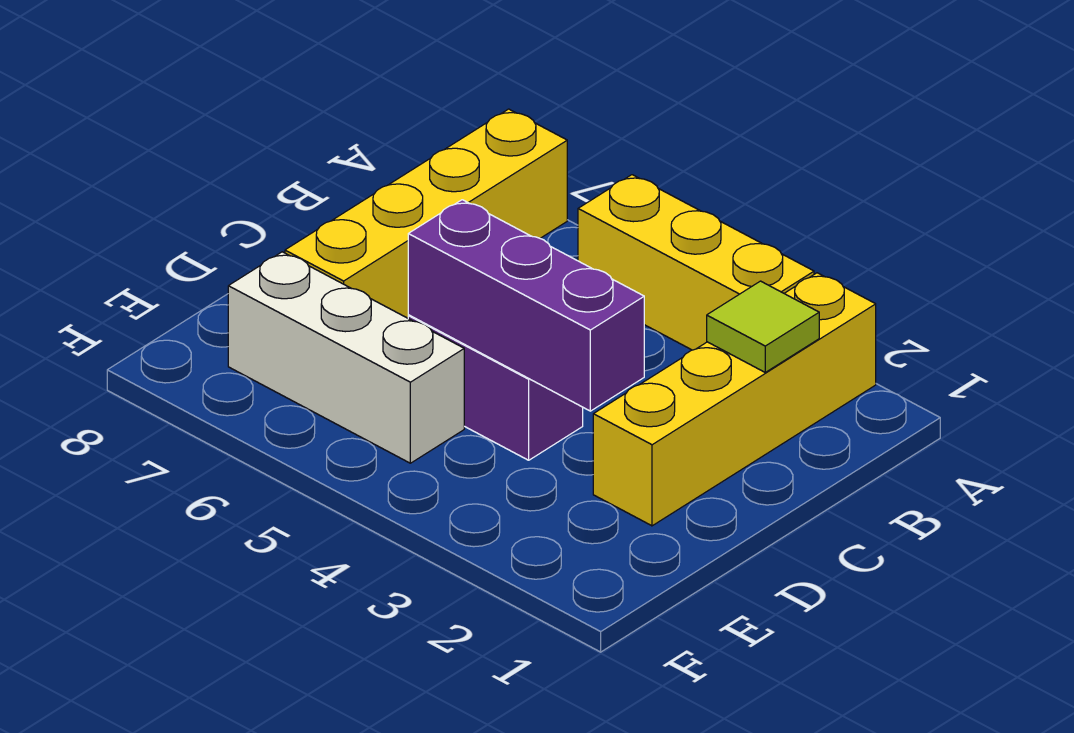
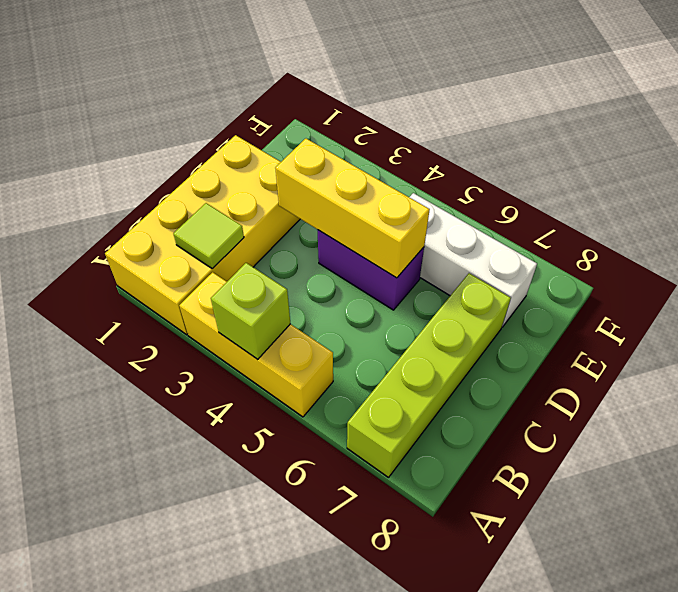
yellow 1x4 brick [593,273,876,526] -> yellow 2x4 brick [105,135,300,335]
none -> lime 1x1 brick [211,263,290,359]
yellow 1x4 brick [285,109,567,318] -> lime 1x4 brick [347,273,511,477]
purple 1x3 brick [408,200,644,411] -> yellow 1x3 brick [275,139,430,278]

